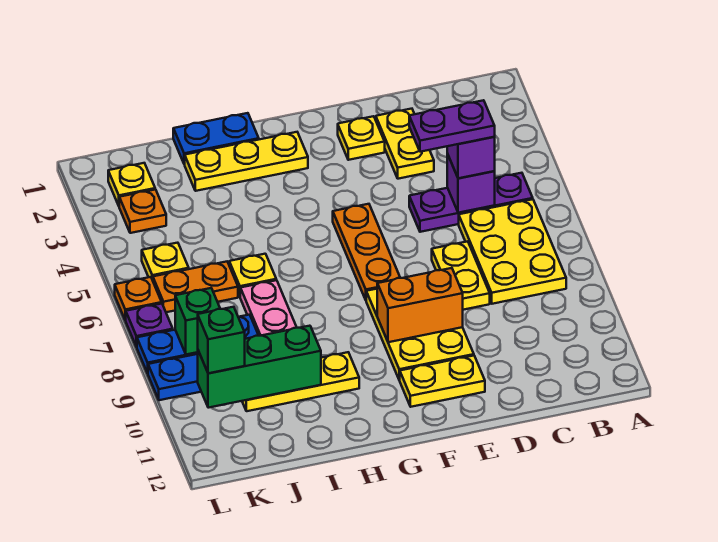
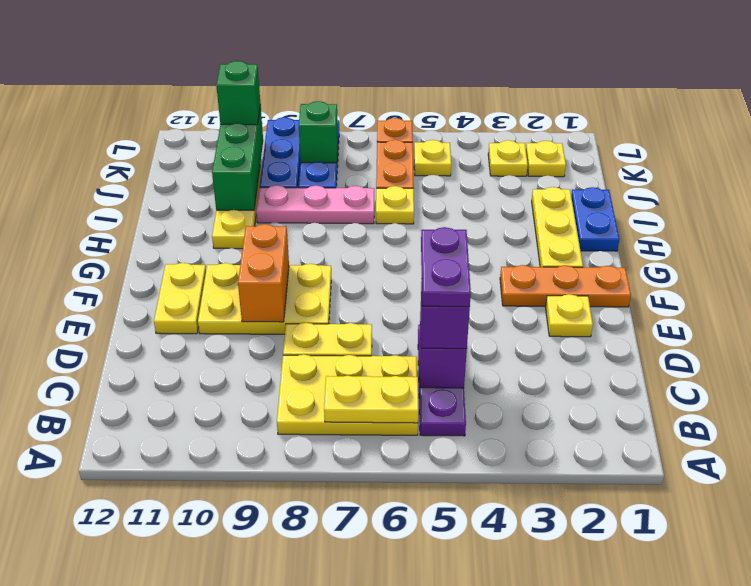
yellow 1x2 plate [376,109,434,179] -> yellow 1x2 plate moved to [324,376,419,423]
orange 1x3 plate [333,204,400,300] -> orange 1x3 plate moved to [500,265,631,307]
orange 1x1 plate [119,189,166,233] -> yellow 1x1 plate [488,140,528,176]
purple 1x1 plate [125,304,173,347] -> none

